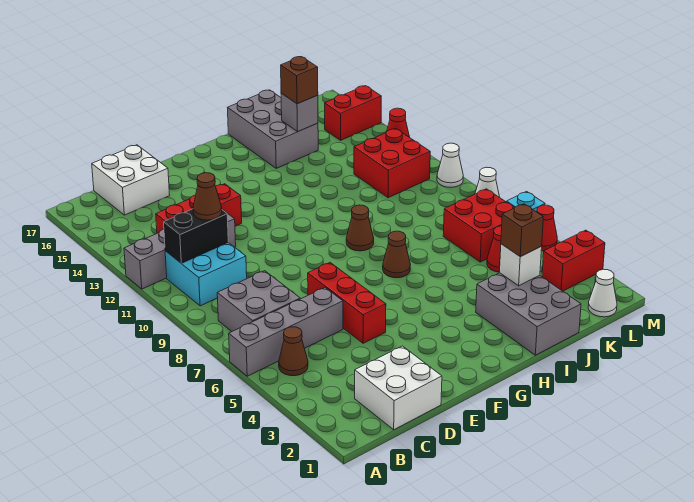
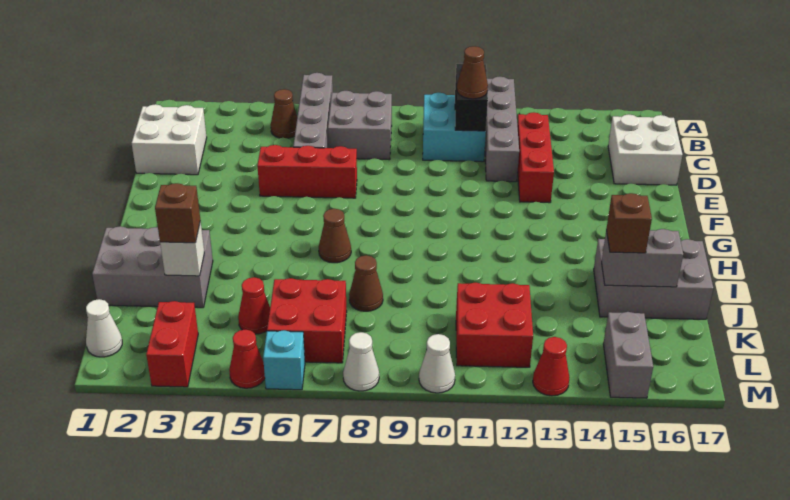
brown 1x1 cone [346,205,374,251] -> brown 1x1 cone moved to [349,255,383,311]
grey 1x1 brick [281,93,318,132] -> grey 1x2 brick [602,229,683,287]
red 1x2 brick [325,86,381,140] -> grey 1x2 brick [603,312,653,398]

